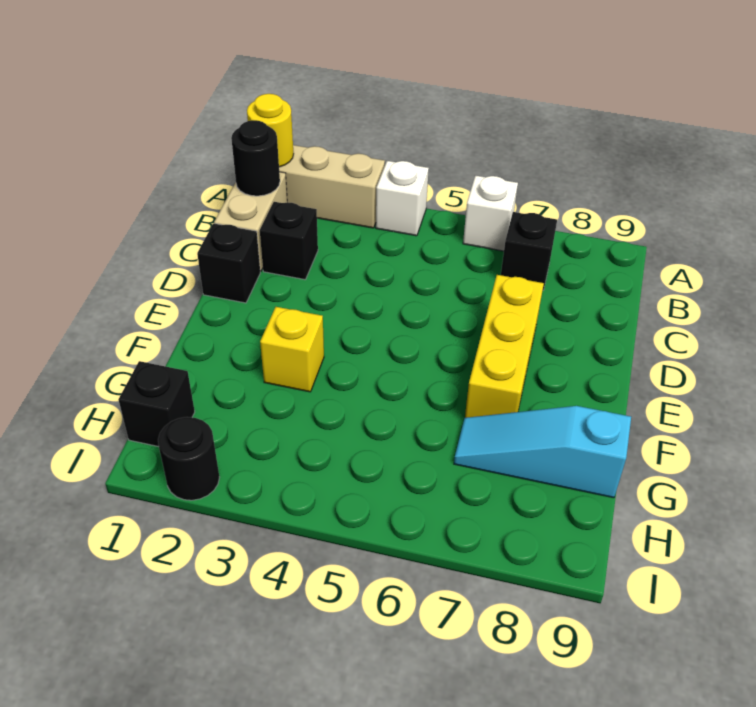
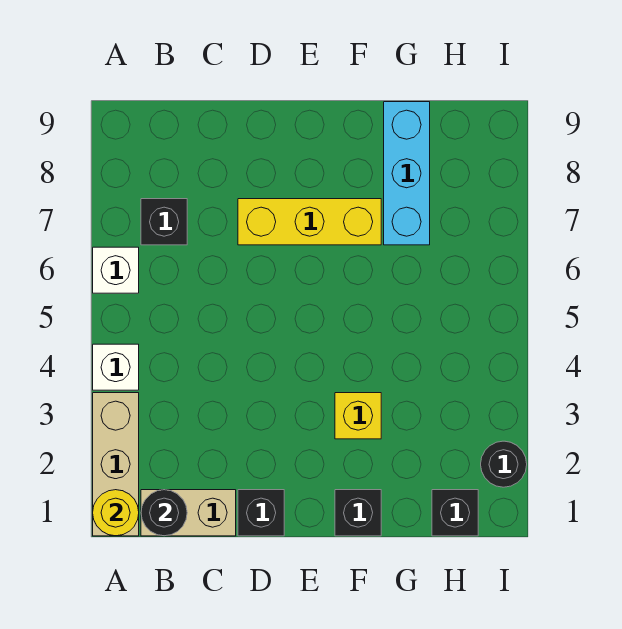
black 1x1 brick [260,202,318,279] -> black 1x1 brick moved to [335,490,381,536]
cyan 1x3 slope [454,406,631,498] -> cyan 1x3 brick [384,102,430,245]

